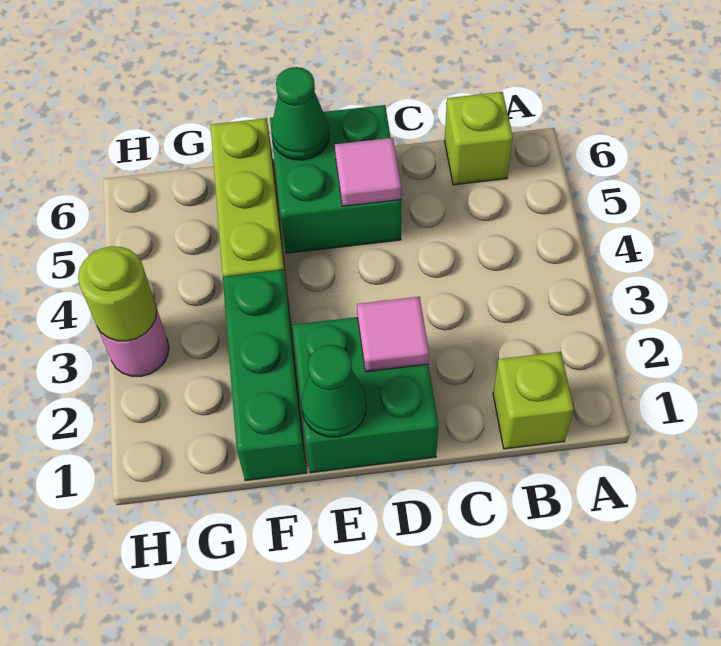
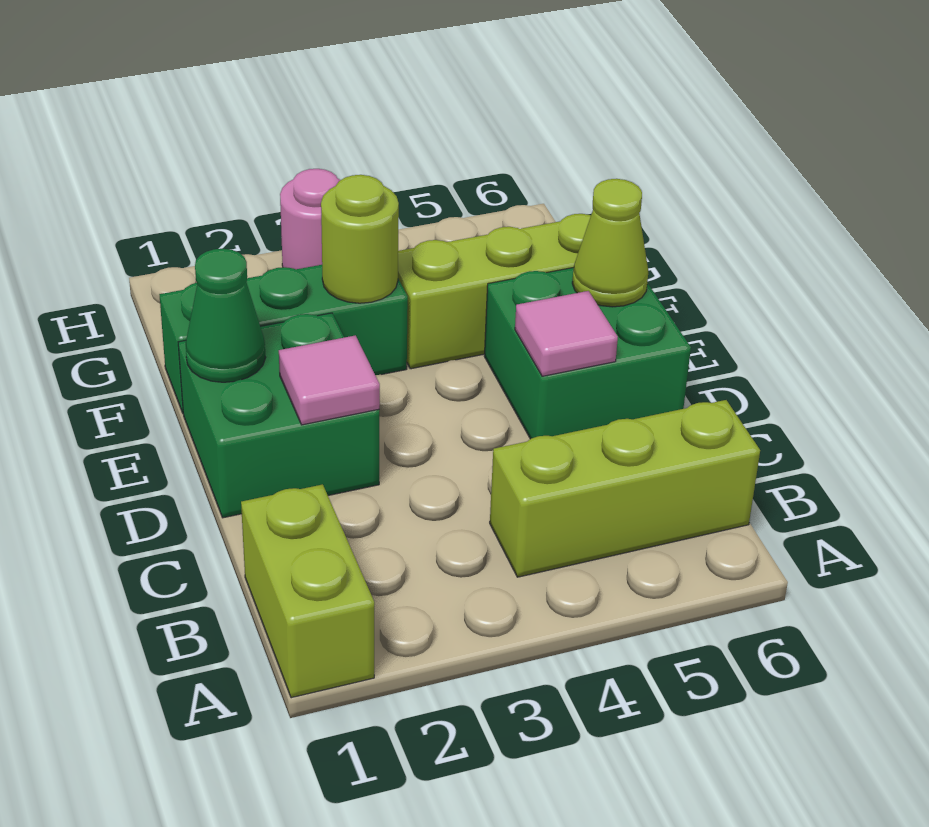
lime 1x1 brick [493,352,574,449] -> lime 1x2 brick [241,484,374,698]
lime 1x1 brick [445,92,513,185] -> lime 1x3 brick [490,400,760,577]
green 1x1 cone [271,67,329,160] -> lime 1x1 cone [572,179,648,307]
lime 1x1 round brick [78,246,157,341] -> lime 1x1 round brick moved to [321,175,399,303]

